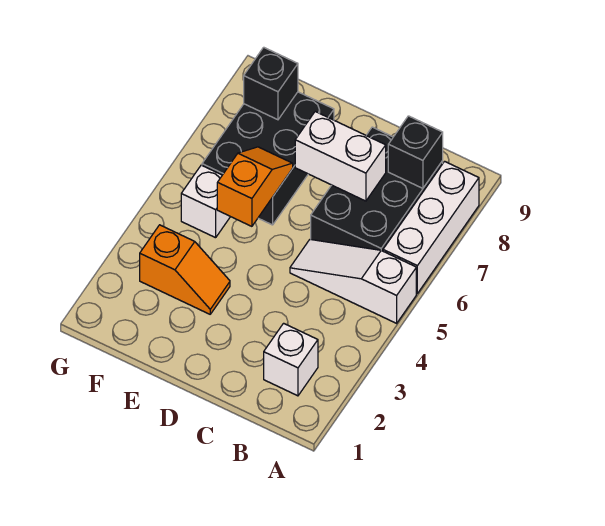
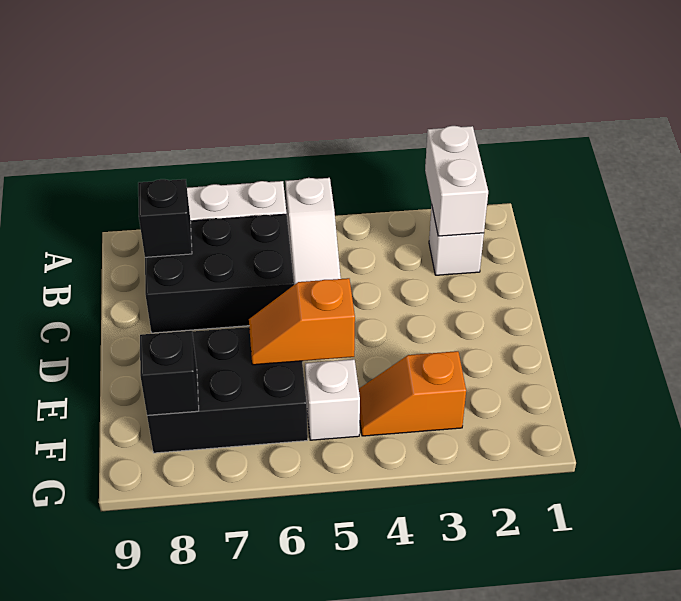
white 1x2 brick [295,112,386,201] -> white 1x2 brick moved to [425,126,488,236]
orange 1x2 slope [140,225,230,314] -> orange 1x2 slope turned to [359,351,466,436]

